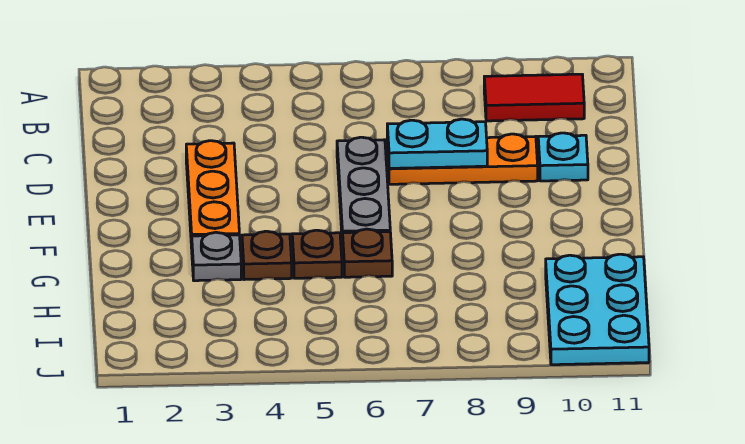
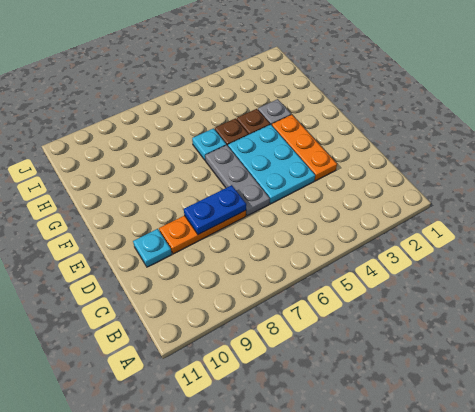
red 1x2 tile [484,74,584,121] -> none
cyan 1x2 plate [387,119,487,168] -> blue 1x2 plate [184,185,246,234]
brown 1x1 plate [343,229,392,277] -> cyan 1x1 plate [192,128,226,161]
cyan 2x3 plate [546,254,649,365] -> cyan 2x3 plate moved to [228,125,315,204]

